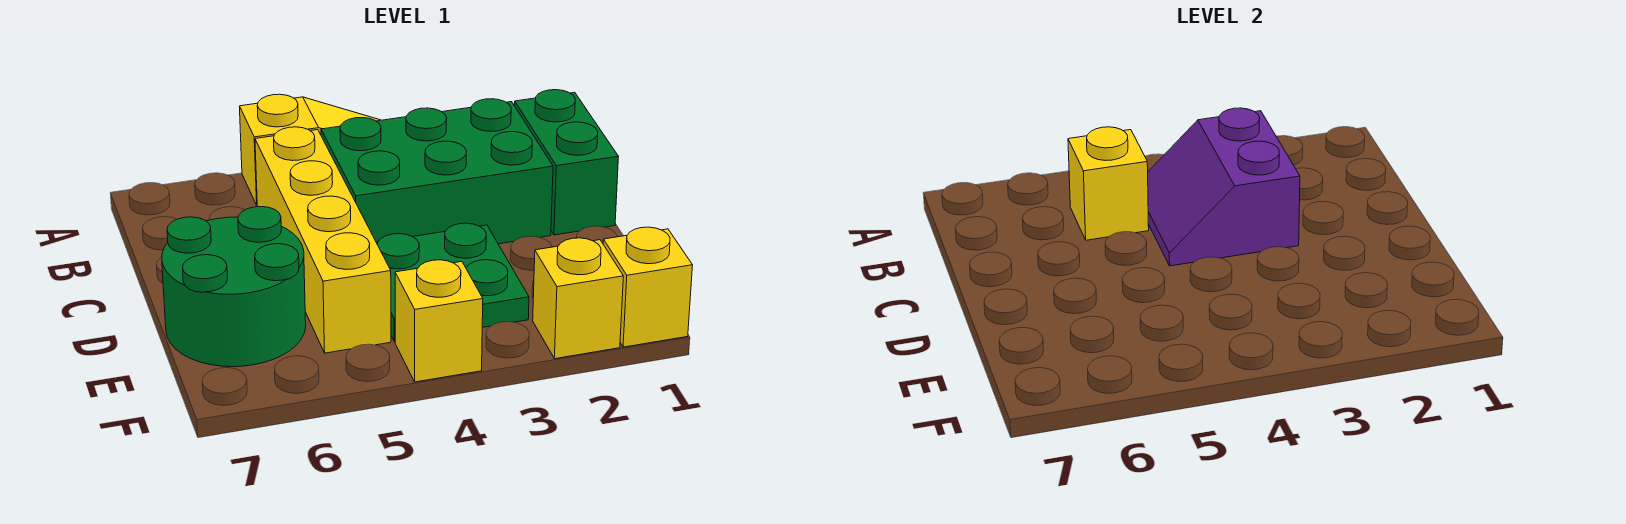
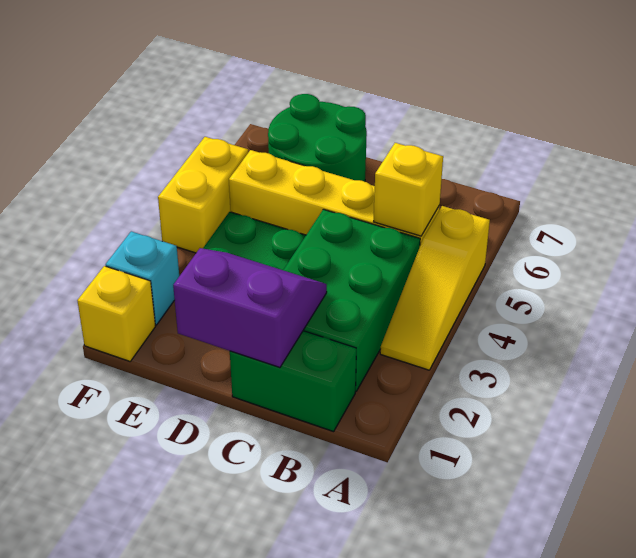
purple 2x2 slope [1148,108,1300,266] -> purple 2x2 slope moved to [173,248,327,368]
yellow 1x1 brick [533,238,623,359] -> cyan 1x1 brick [106,231,179,325]
yellow 1x1 brick [395,260,483,382] -> yellow 1x2 brick [158,137,248,253]

